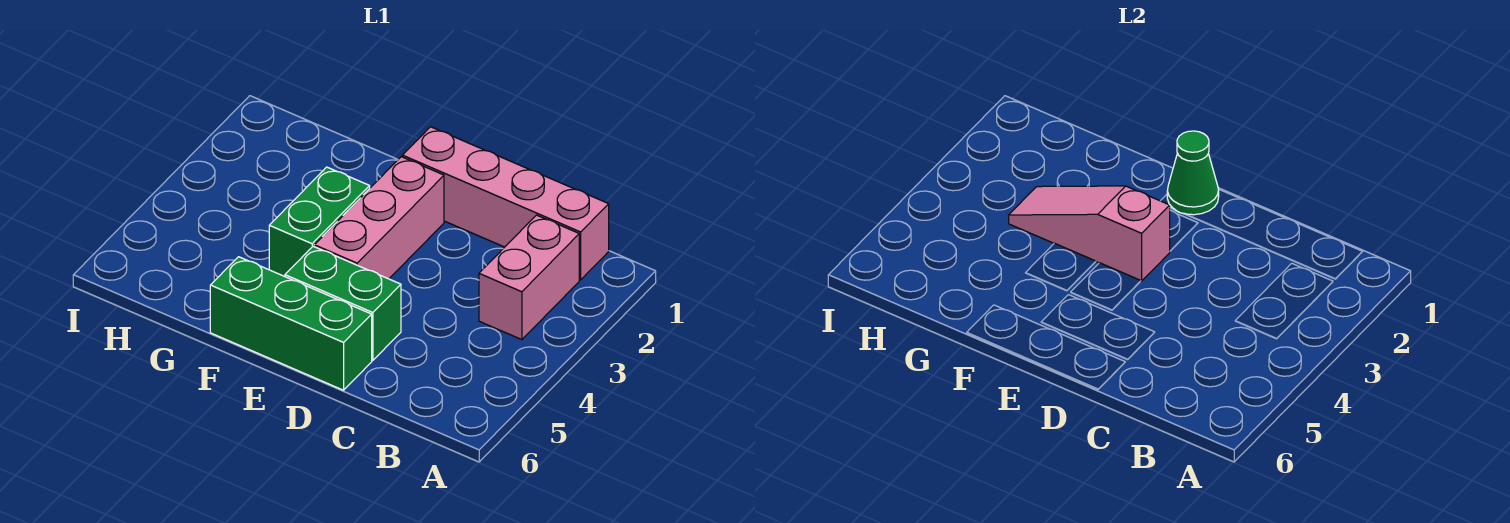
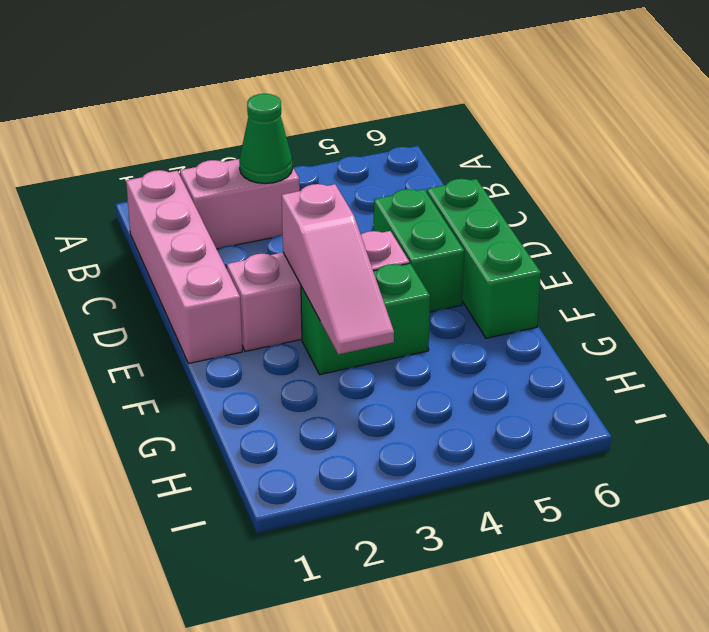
green 1x1 cone [1167,131,1219,215] -> green 1x1 cone moved to [239,94,293,184]

